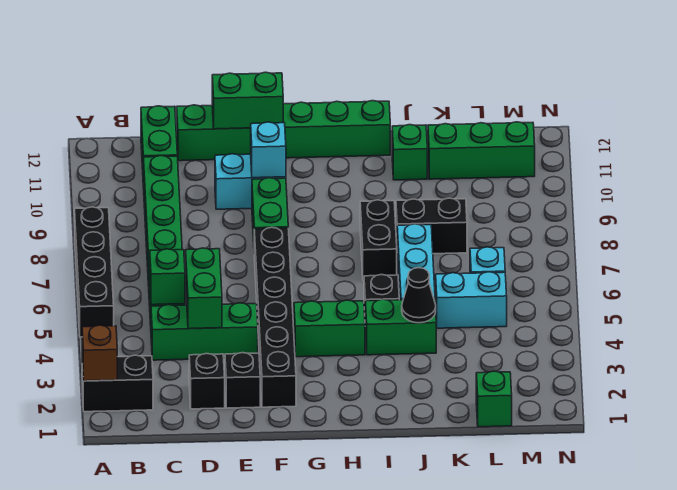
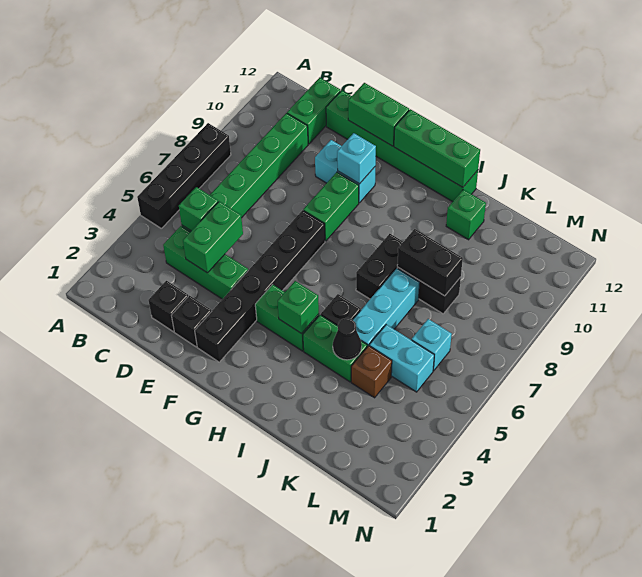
black 1x2 brick [82,355,153,412] -> black 1x2 brick moved to [397,229,463,296]
brown 1x1 brick [82,325,117,381] -> brown 1x1 brick moved to [351,346,392,398]
green 1x3 brick [428,122,535,179] -> green 1x3 brick moved to [394,109,480,187]
green 1x1 brick [476,371,512,427] -> green 1x1 brick moved to [278,281,319,334]

